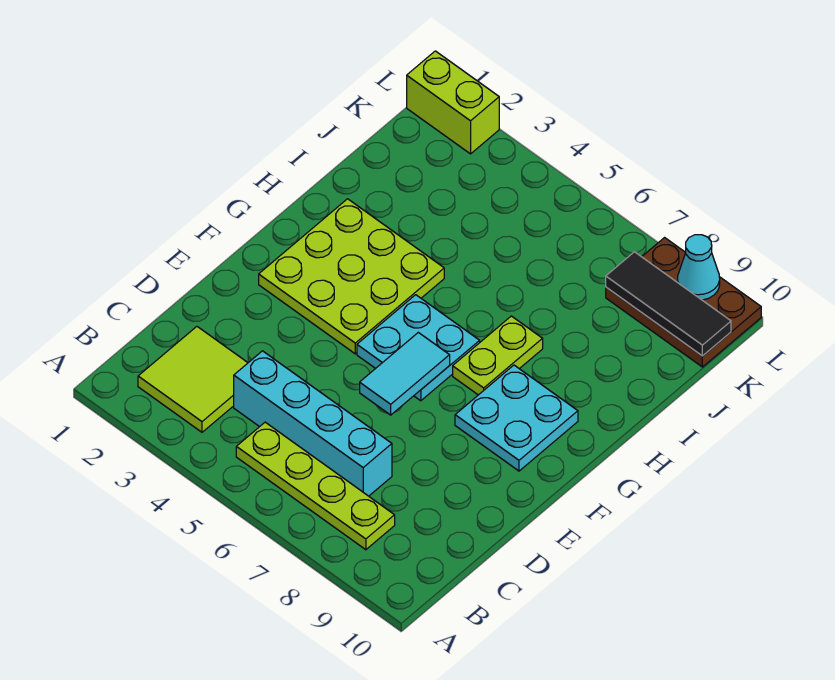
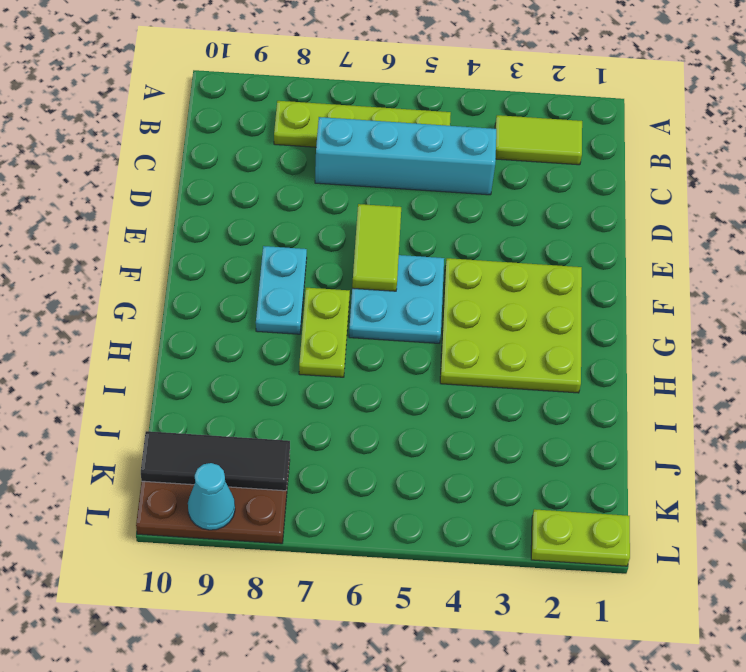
lime 2x2 tile [138,327,248,432] -> lime 1x2 tile [495,115,582,165]
cyan 1x2 tile [360,332,450,415] -> lime 1x2 tile [352,204,401,291]
cyan 2x2 plate [455,365,578,471] -> cyan 1x2 plate [256,246,307,334]
lime 1x2 brick [407,51,499,154] -> lime 1x2 plate [531,509,630,566]

